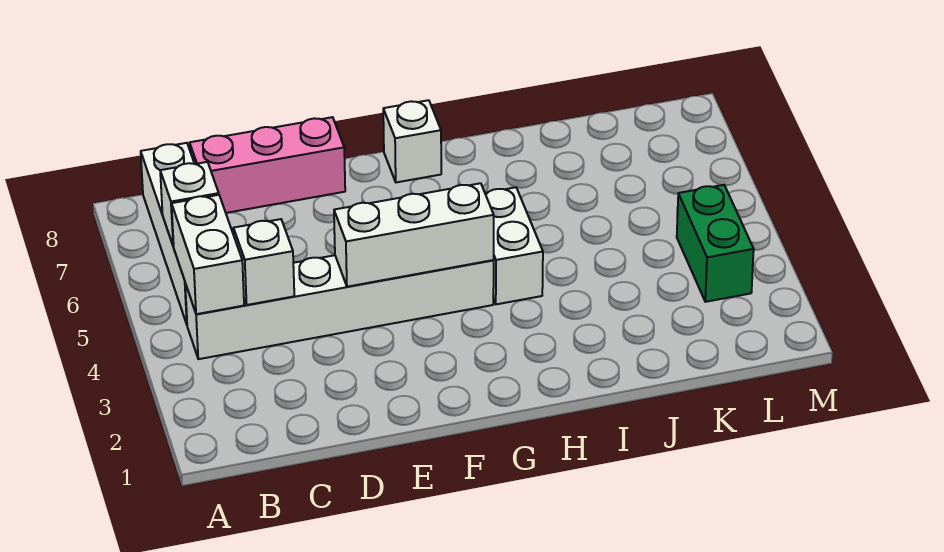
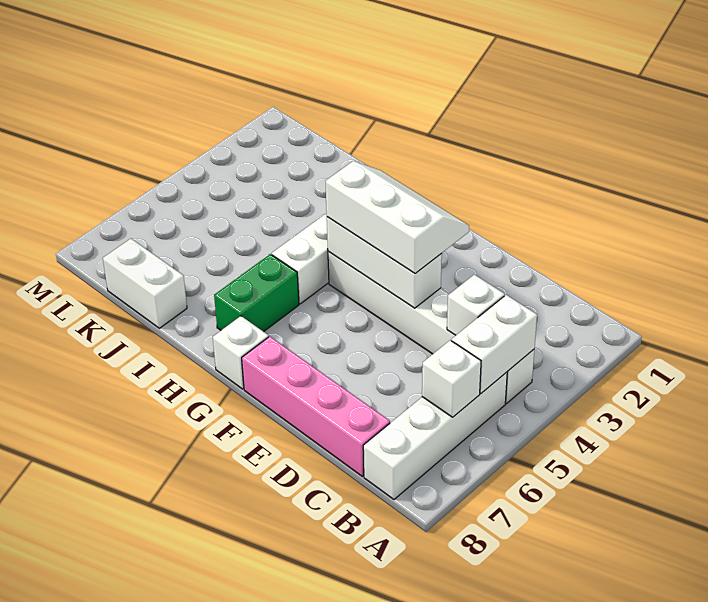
pink 1x3 brick [190,117,345,213] -> pink 1x4 brick [242,336,390,477]
none -> white 2x3 slope [325,161,469,273]
none -> white 1x2 brick [103,239,187,328]
green 1x2 brick [677,185,754,302] -> green 1x2 brick moved to [214,254,299,332]

